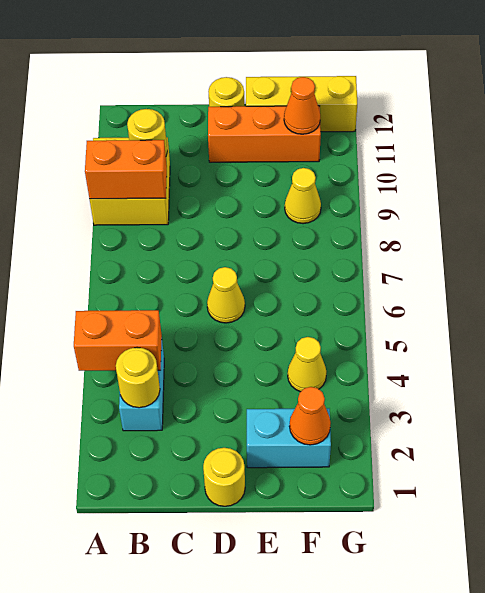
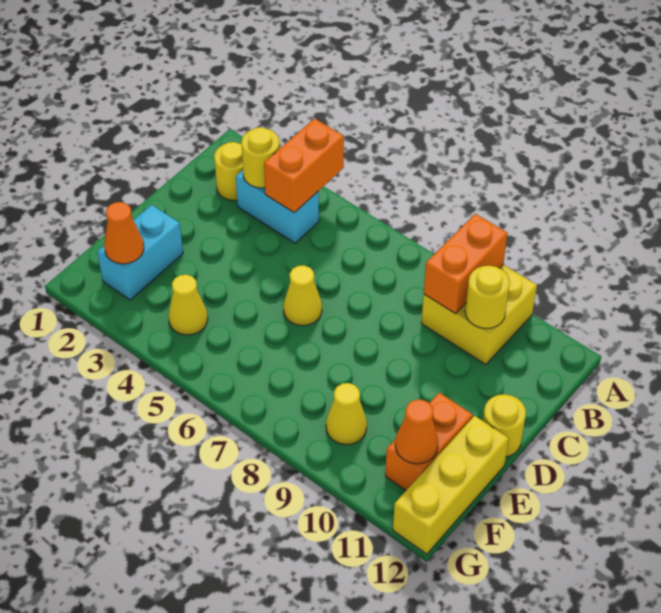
yellow 1x1 round brick [203,448,245,506] -> yellow 1x1 round brick moved to [214,142,243,201]
orange 1x3 brick [208,106,321,162] -> orange 1x2 brick [385,393,473,490]

